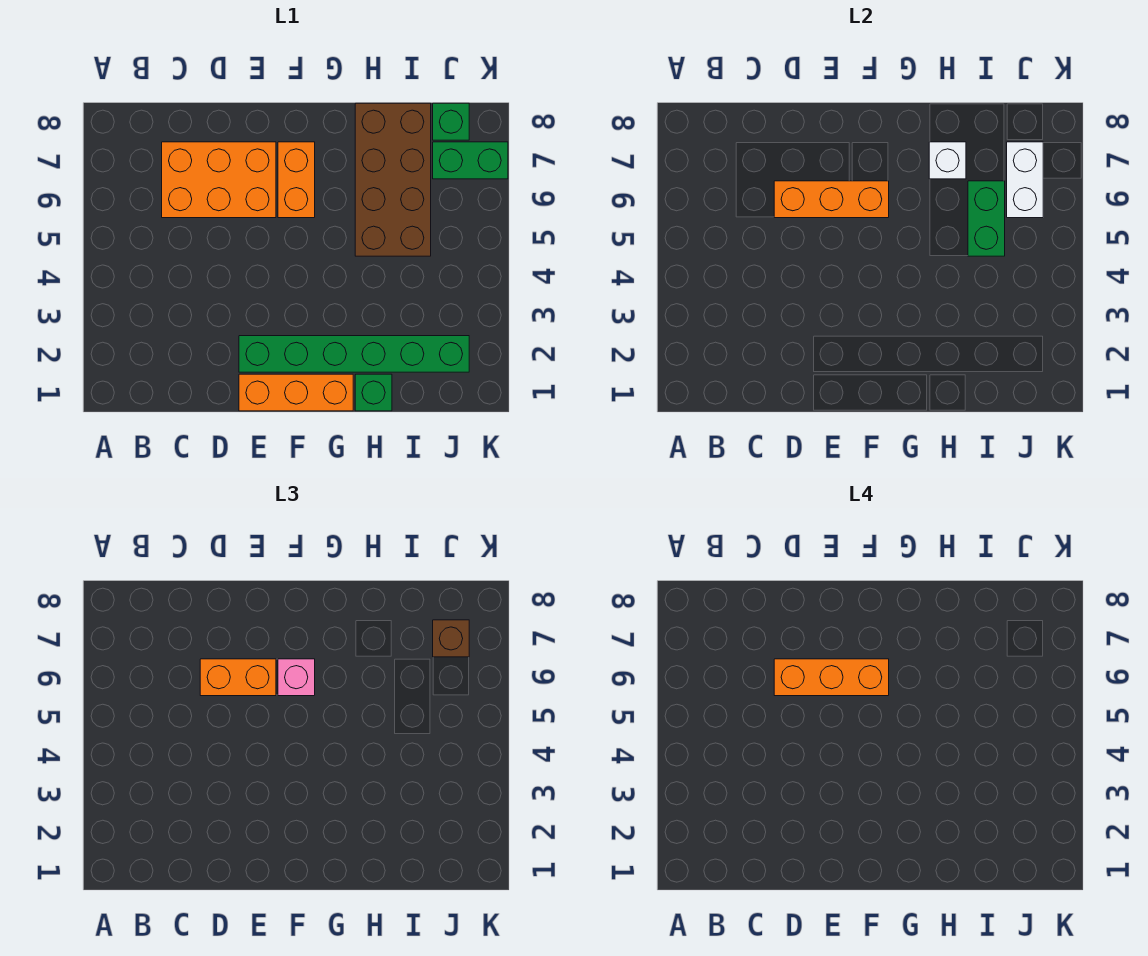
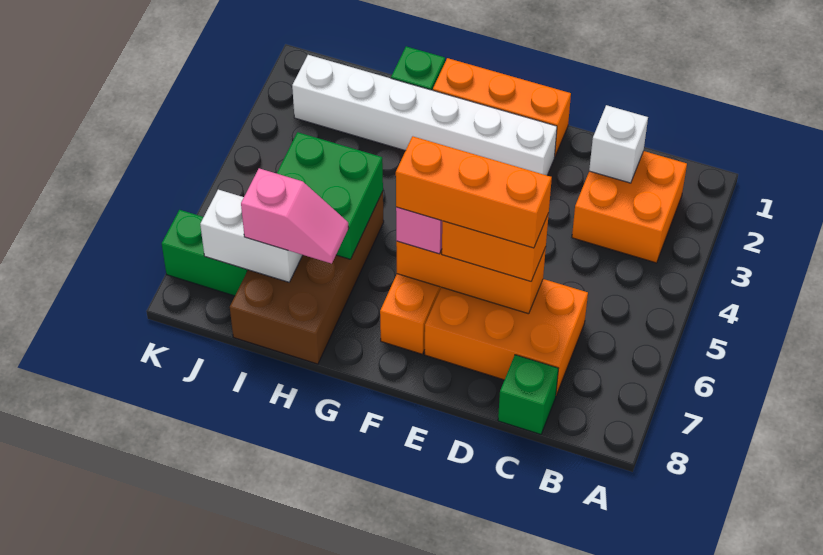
none -> orange 2x2 brick [572,151,687,263]
green 1x6 brick [239,336,469,372] -> white 1x6 brick [292,55,557,175]
white 1x1 brick [929,142,966,179] -> white 1x1 brick moved to [589,105,648,183]
none -> pink 1x2 slope [241,168,349,264]
green 1x2 brick [968,181,1005,256] -> green 2x2 brick [277,132,383,259]
white 1x2 brick [1007,142,1043,218] -> white 1x2 brick turned to [200,190,303,282]
brown 1x1 brick [433,620,469,657] -> none
green 1x1 brick [433,103,469,140] -> green 1x1 brick moved to [498,355,558,434]

